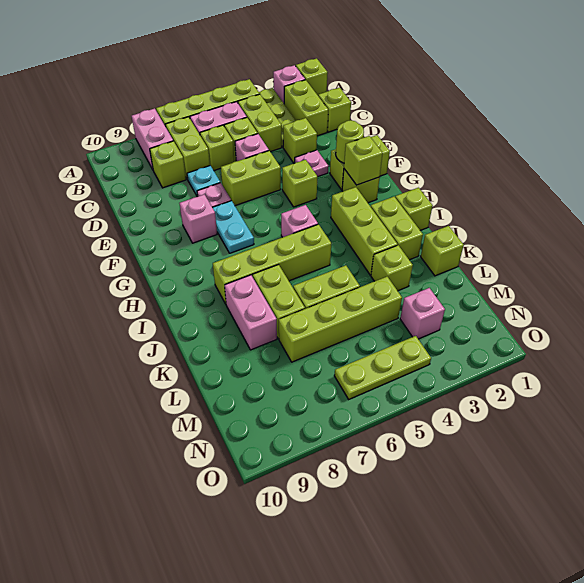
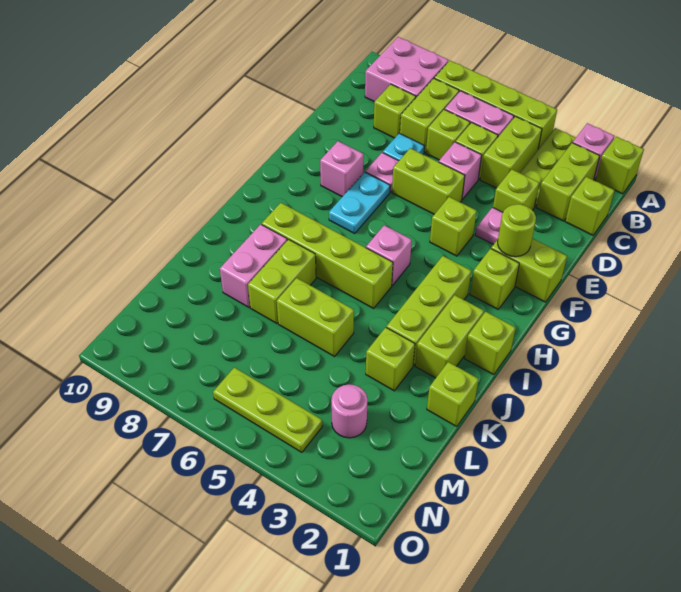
pink 1x2 brick [132,108,173,170] -> pink 2x2 brick [365,37,449,101]
lime 1x1 brick [344,136,383,185] -> none
lime 1x4 brick [279,277,402,362] -> none
pink 1x1 brick [400,288,445,339] -> pink 1x1 round brick [331,384,368,438]

